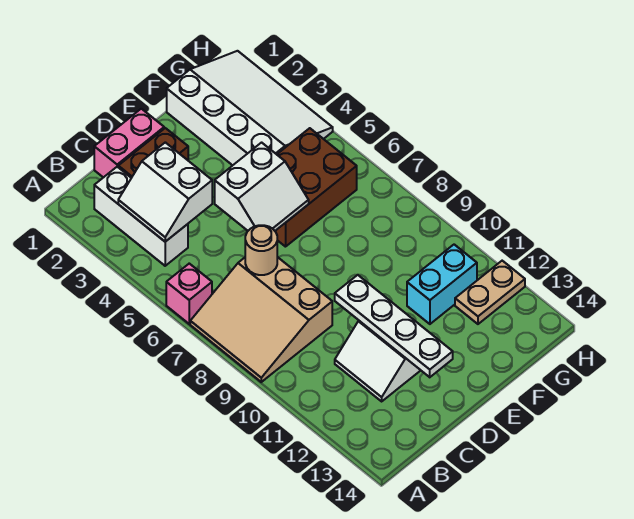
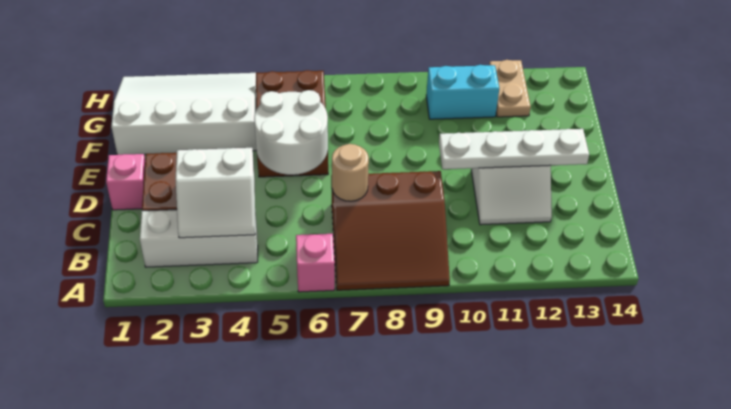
tan 3x3 slope [190,257,332,382] -> brown 3x3 slope [331,171,450,290]
pink 1x2 brick [94,109,164,178] -> pink 1x1 brick [106,154,145,210]
white 2x2 slope [215,143,309,231] -> white 2x2 round brick [254,90,328,175]
cyan 1x2 brick [407,245,477,324] -> cyan 1x2 brick turned to [426,65,499,119]

